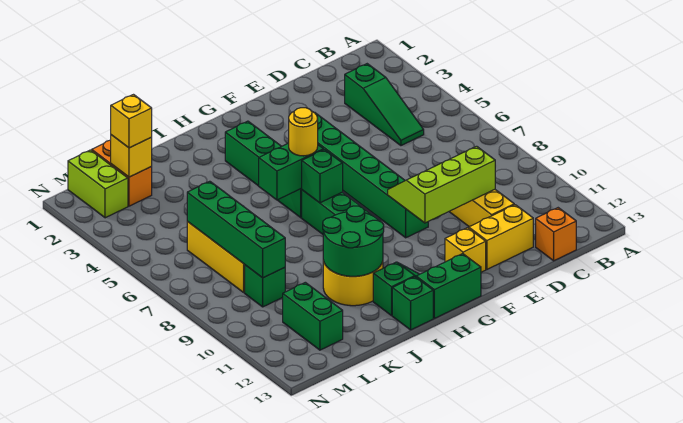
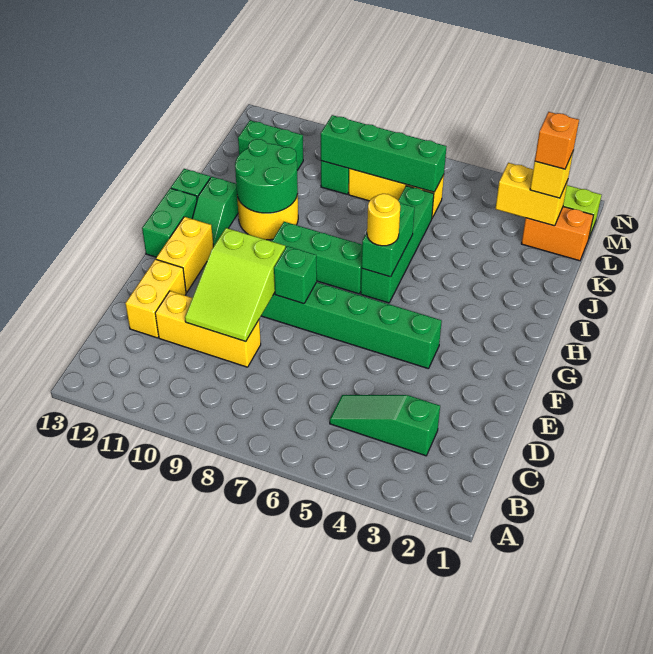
orange 1x1 brick [536,208,576,261] -> orange 1x1 brick moved to [535,112,579,169]
lime 2x3 slope [388,146,495,223] -> lime 2x3 slope turned to [185,228,285,341]
yellow 1x1 brick [445,228,486,272] -> yellow 1x2 brick [156,217,213,293]
green 1x4 brick [225,121,302,218] -> green 1x4 brick turned to [361,186,434,303]
green 1x1 brick [301,150,343,203] -> green 1x1 brick moved to [274,246,317,304]
yellow 1x1 brick [111,135,152,177] -> yellow 1x2 brick [495,163,568,226]

